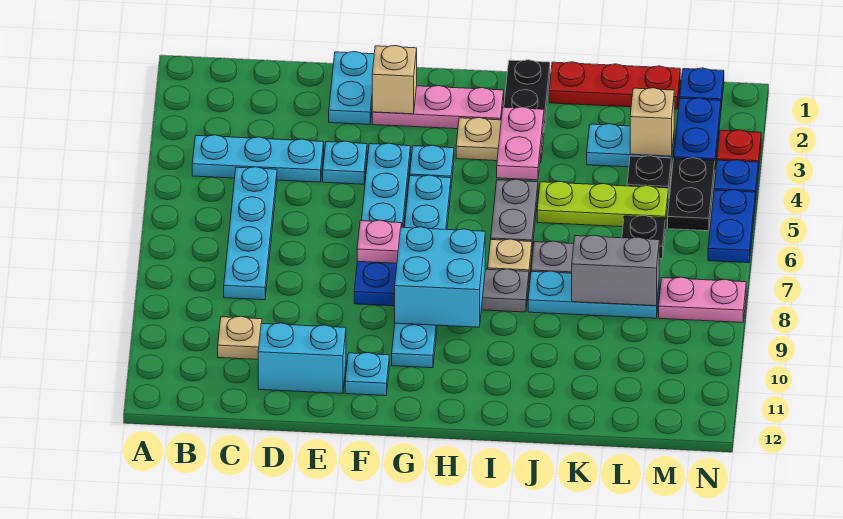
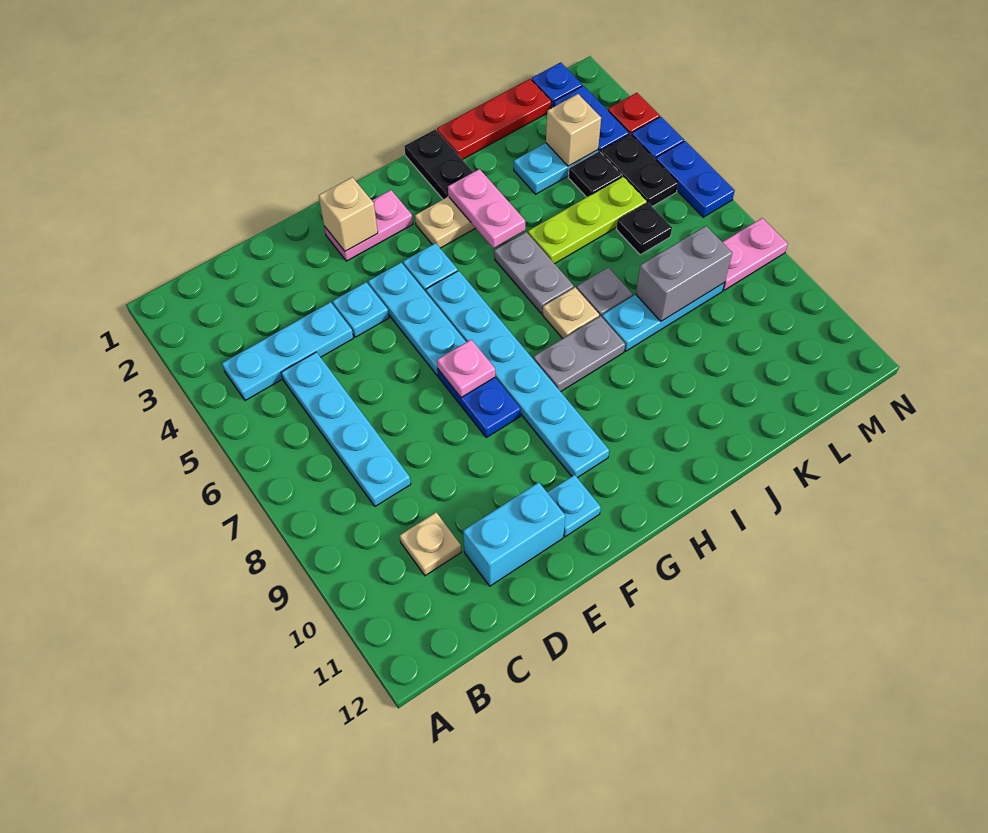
cyan 1x2 plate [329,52,374,125] -> none
pink 1x3 plate [372,86,504,129] -> pink 1x2 plate [324,190,413,261]
cyan 2x2 brick [395,227,485,327] -> none

